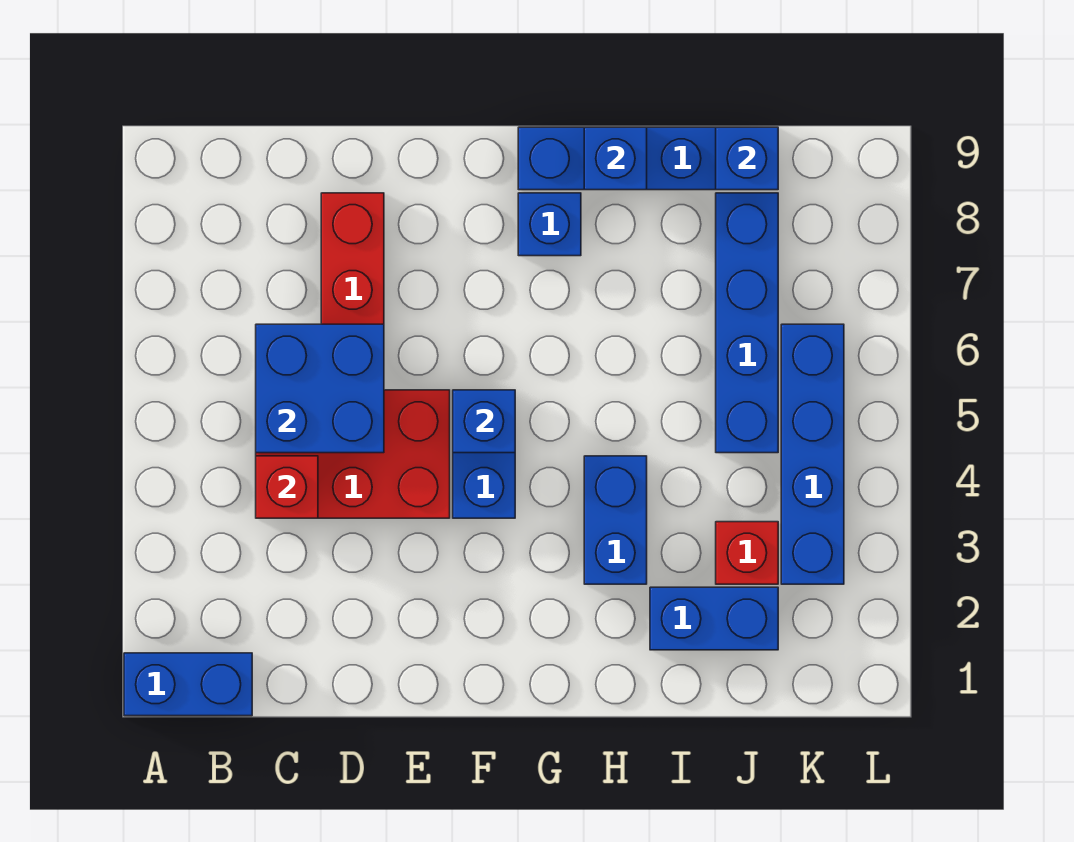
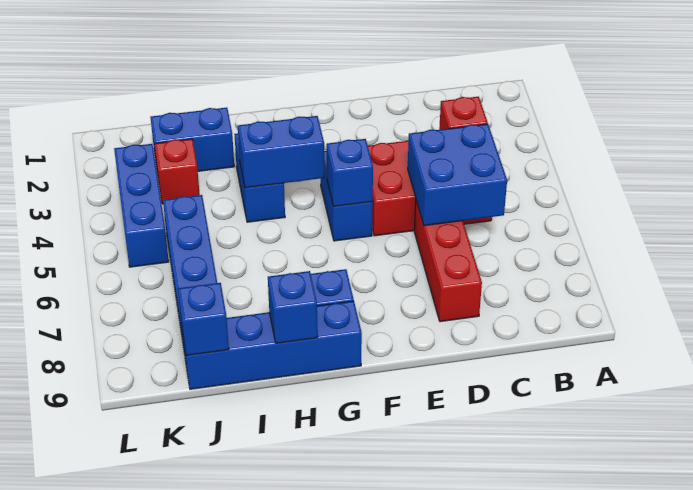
blue 1x2 brick [124,653,252,716] -> blue 1x2 brick moved to [238,116,325,188]
blue 1x4 brick [781,324,844,584] -> blue 1x3 brick [114,144,169,267]

